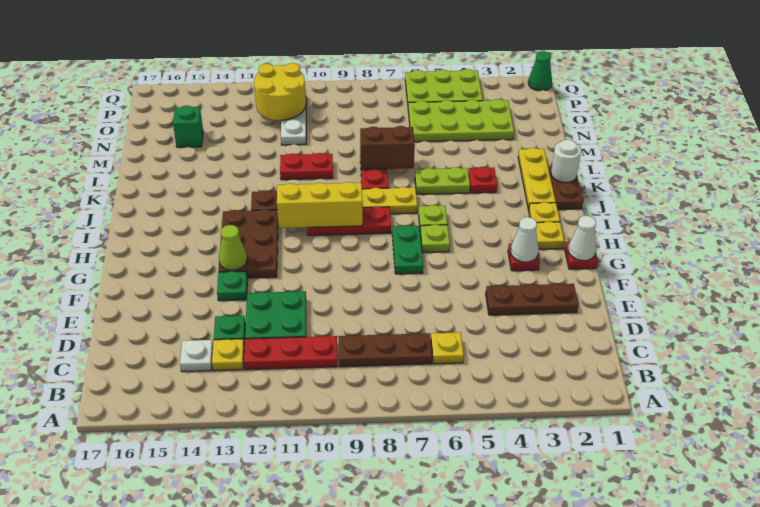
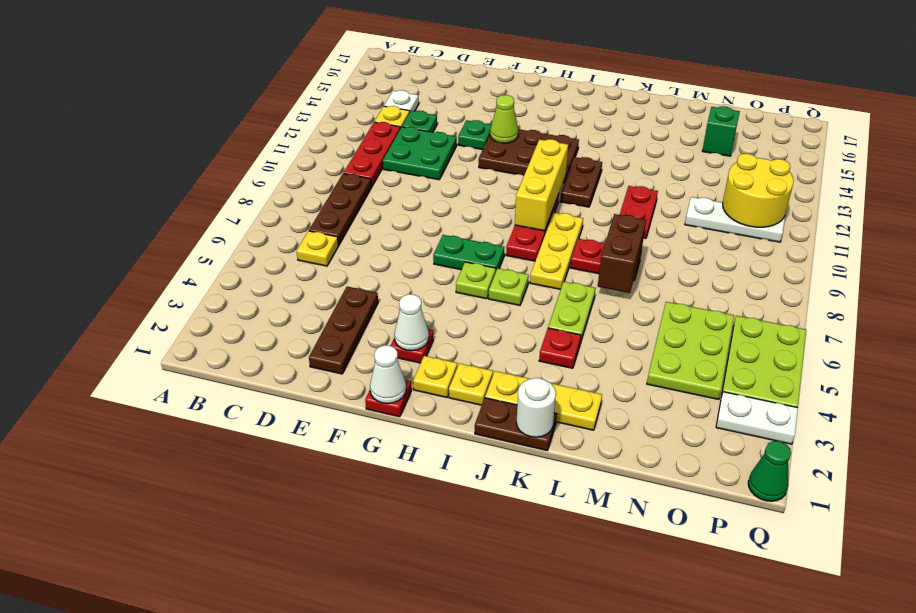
lime 2x4 plate [408,99,514,142] -> lime 2x3 plate [647,302,734,400]
none -> white 1x2 plate [716,392,798,444]

